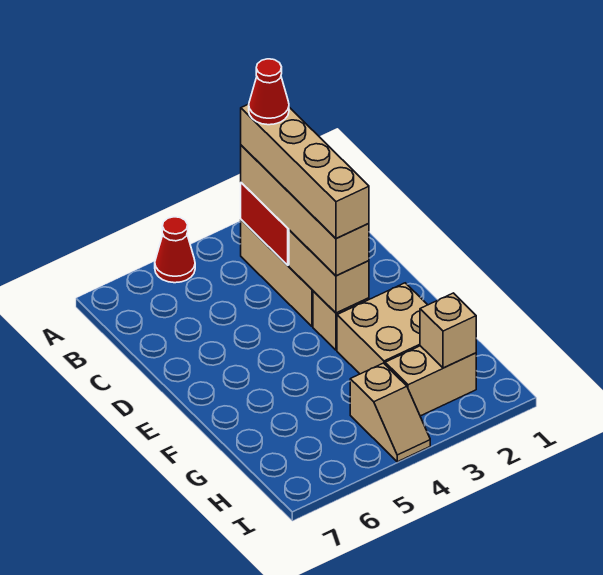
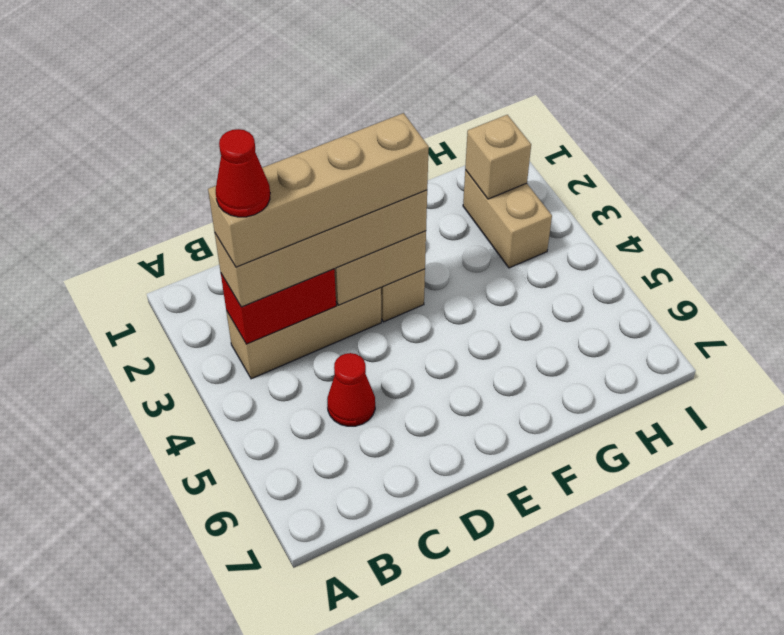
red 1x1 cone [155,217,195,283] -> red 1x1 cone moved to [327,353,375,426]
tan 2x2 brick [337,283,427,374] -> none
tan 1x2 slope [350,363,430,462] -> none

